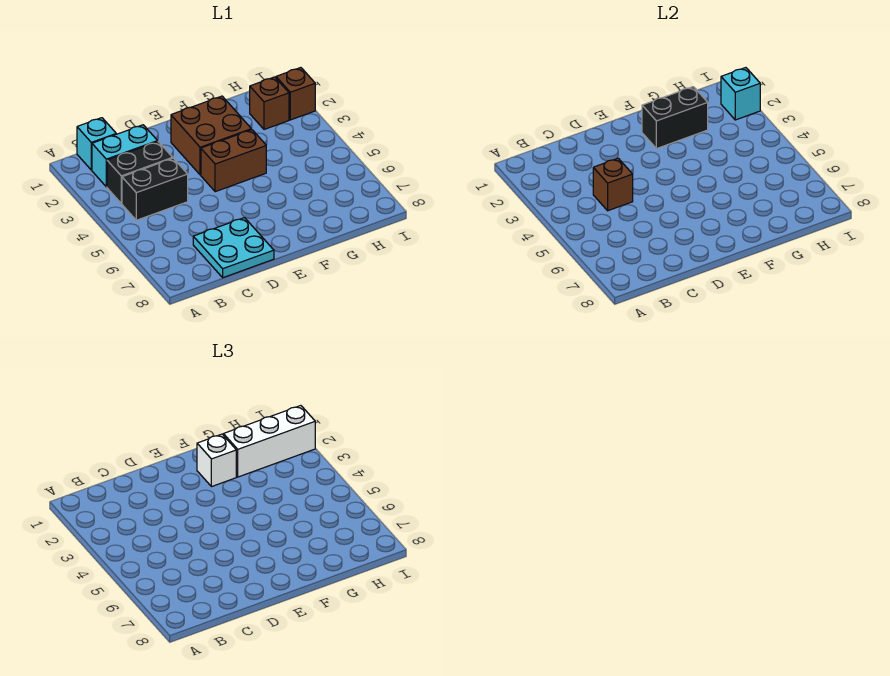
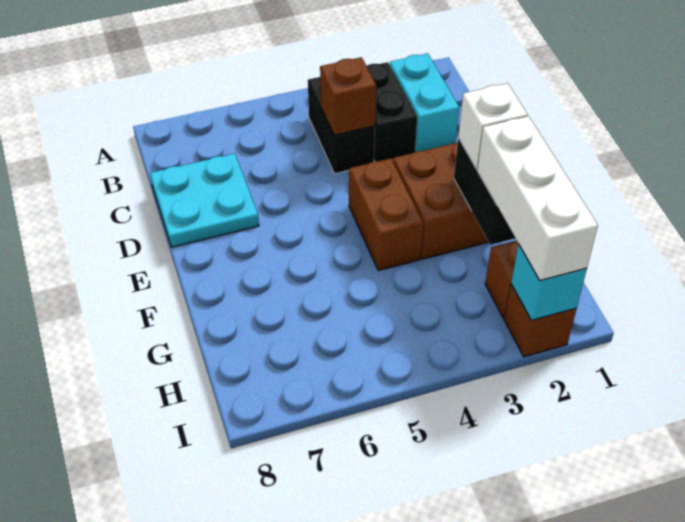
cyan 1x1 brick [77,118,116,170] -> none

